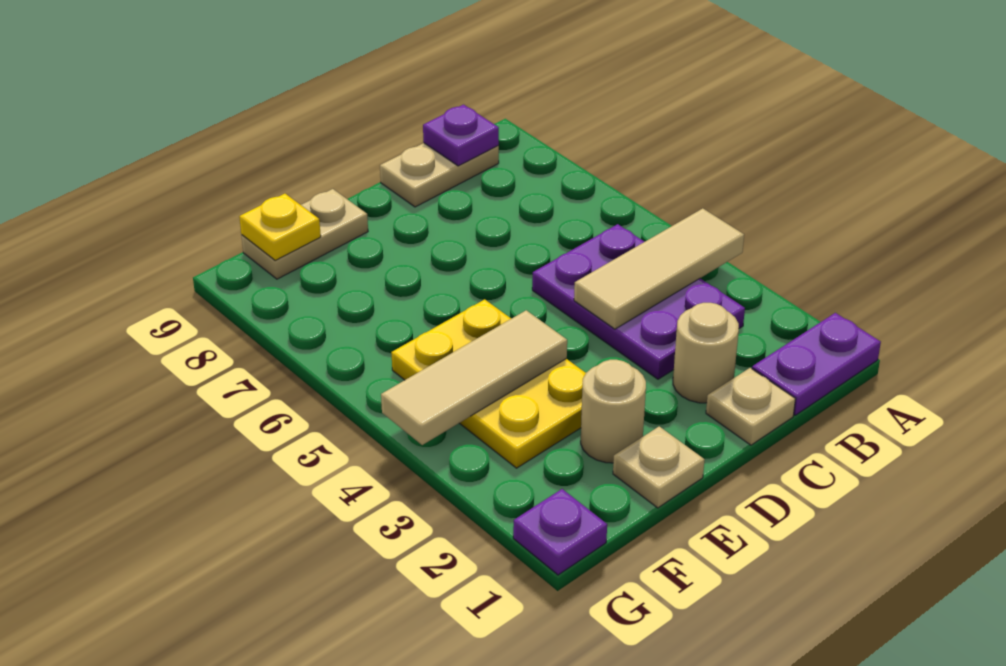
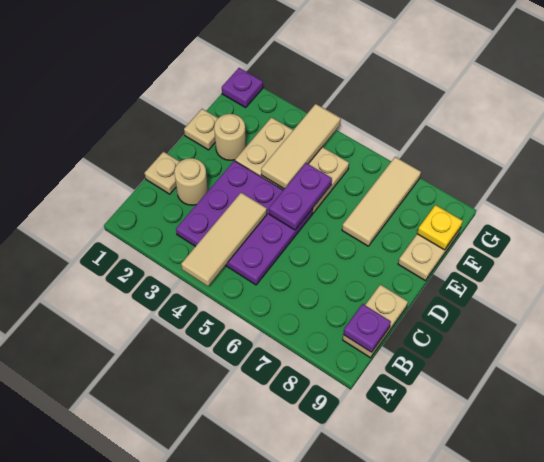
purple 1x2 plate [752,313,881,415] -> purple 1x2 plate moved to [269,163,332,230]
purple 2x3 plate [532,224,745,379] -> purple 3x3 plate [176,161,313,285]
yellow 2x3 plate [391,299,586,468] -> tan 2x3 plate [235,118,349,213]
none -> tan 1x3 tile [342,157,421,246]

